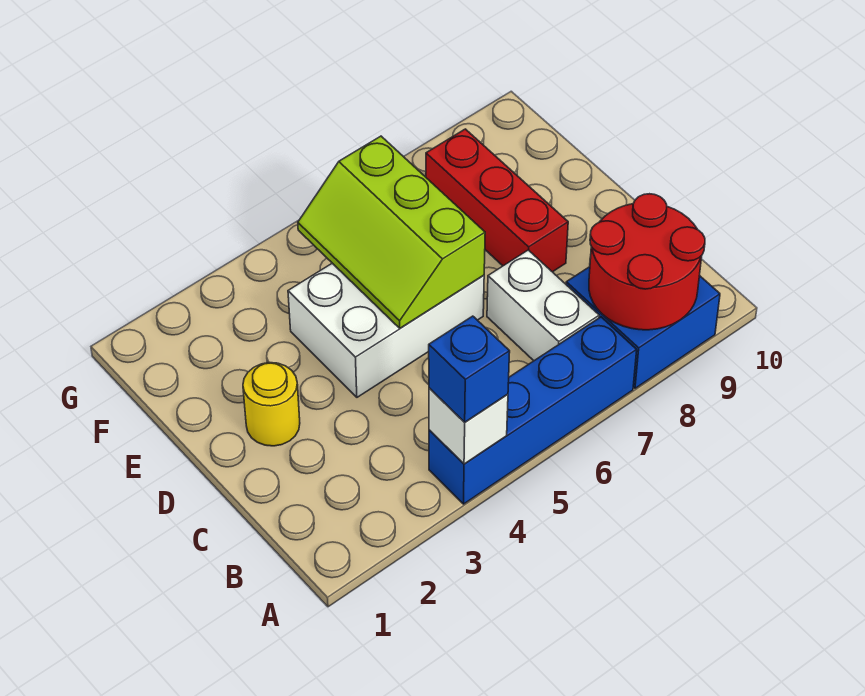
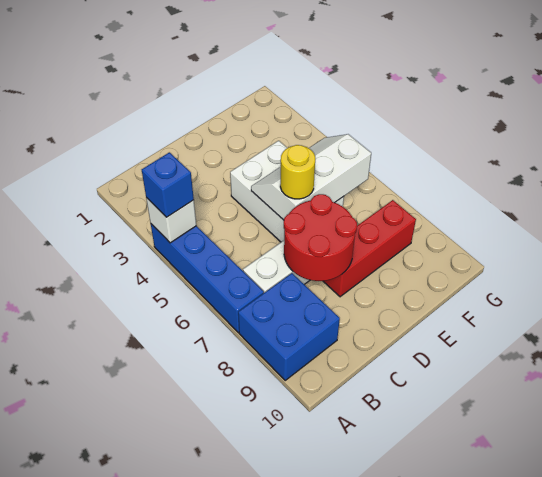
red 2x2 round brick [589,194,705,330] -> red 2x2 round brick moved to [284,194,357,281]
yellow 1x1 round brick [243,363,300,446] -> yellow 1x1 round brick moved to [280,145,315,199]
lime 2x3 slope [298,136,485,328] -> white 2x3 slope [251,134,371,220]

